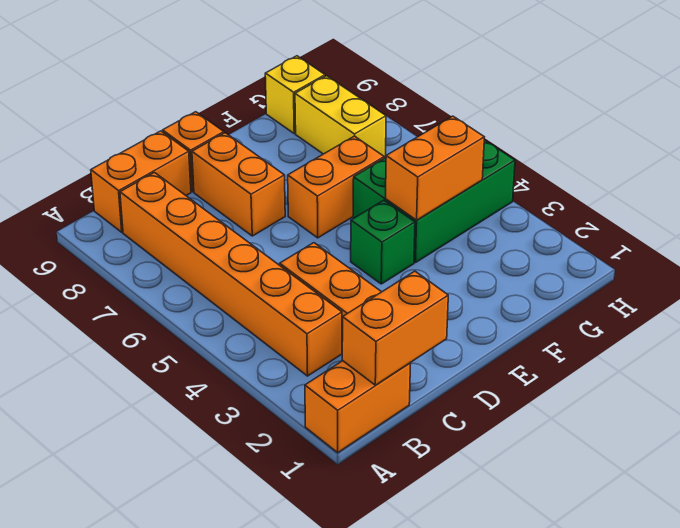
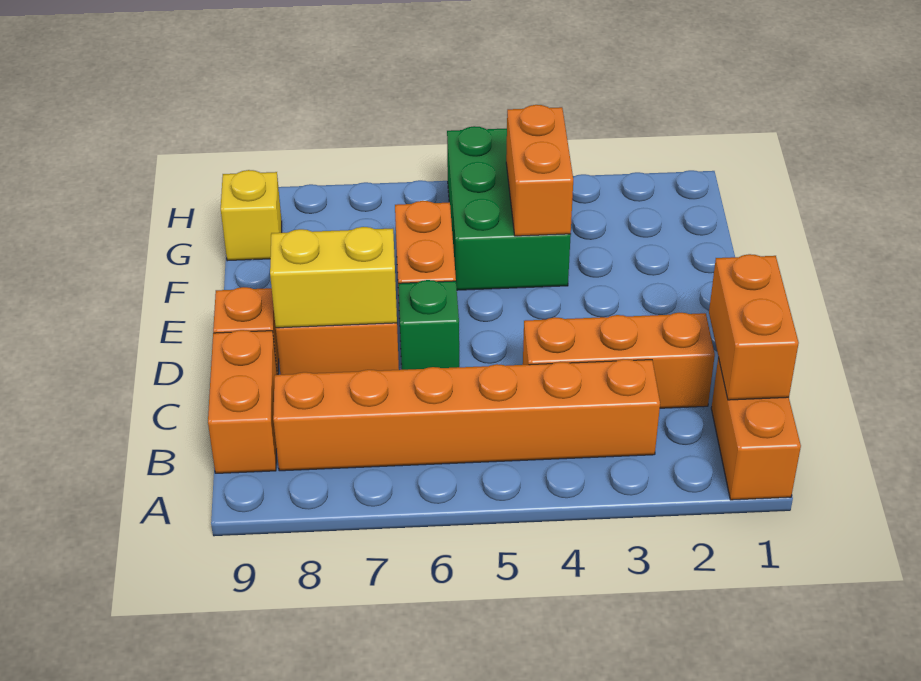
green 1x1 brick [351,200,415,284] -> green 1x1 brick moved to [398,280,459,370]
yellow 1x2 brick [295,76,386,158] -> yellow 1x2 brick moved to [270,227,397,328]

